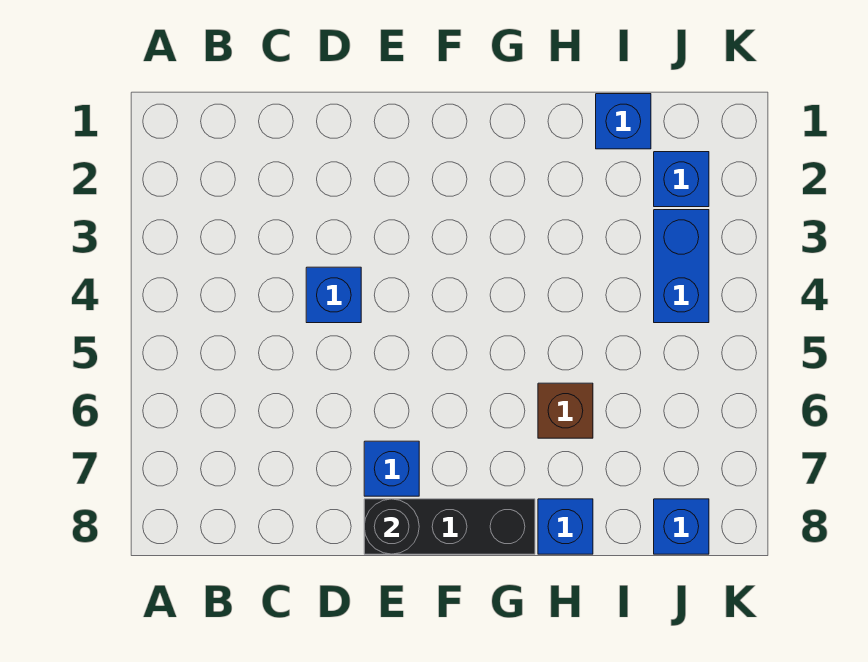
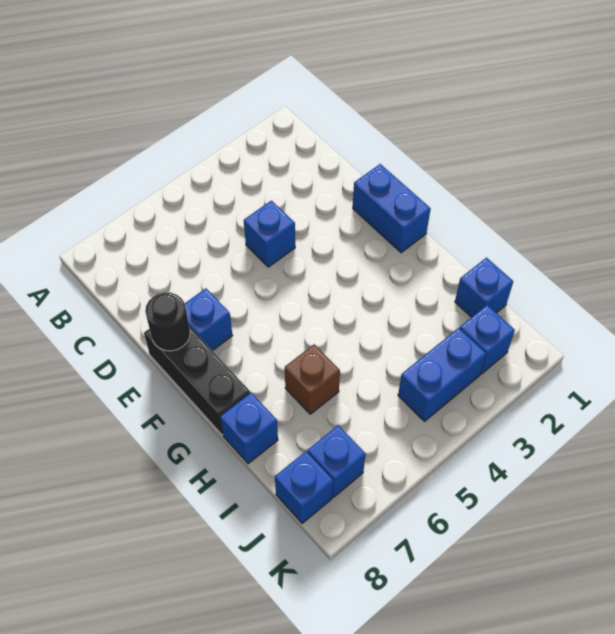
none -> blue 1x2 brick [353,164,431,253]
none -> blue 1x1 brick [308,425,366,497]

